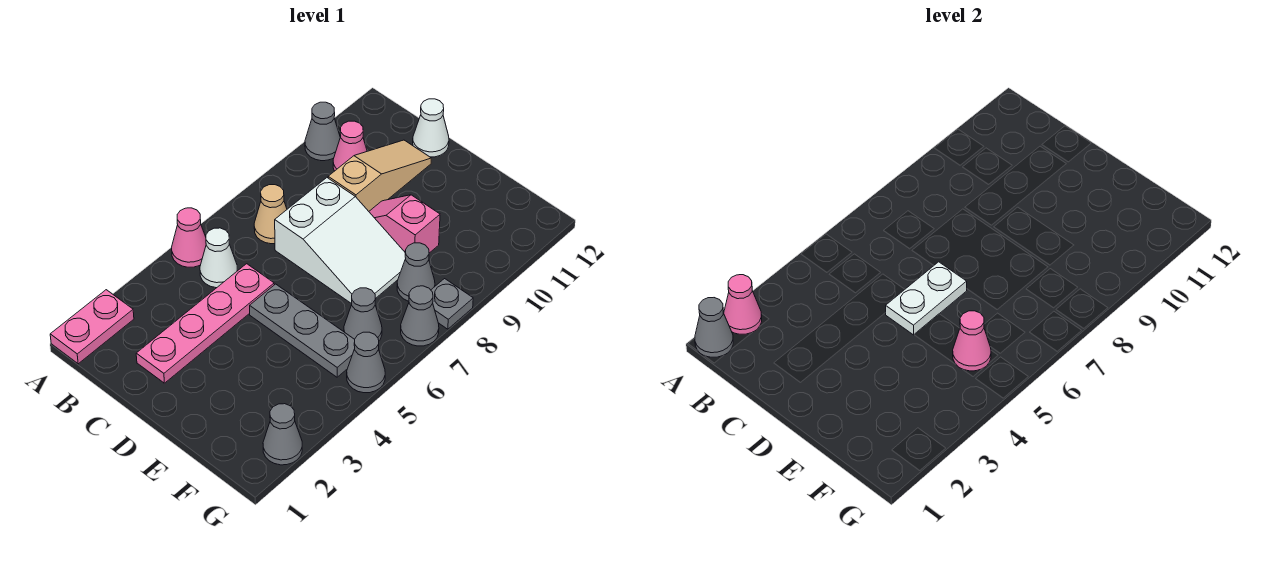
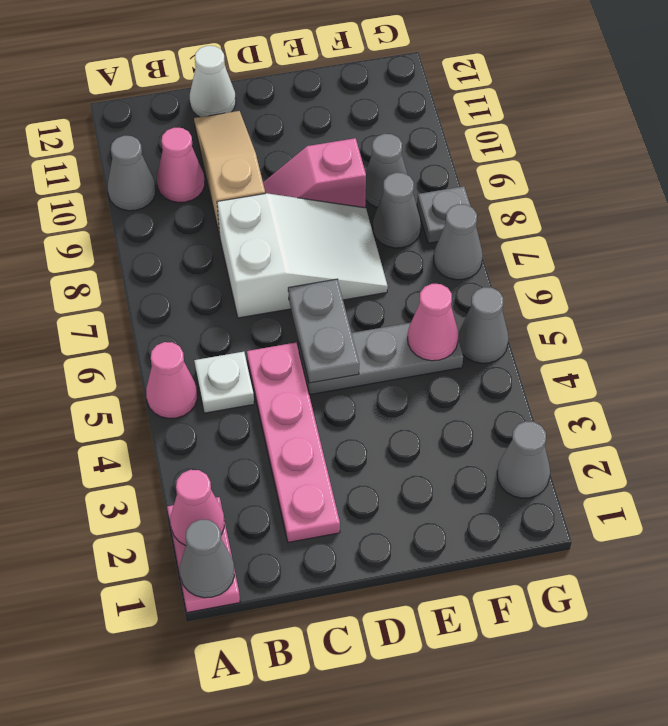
white 1x1 cone [200,228,237,288] -> white 1x1 plate [194,352,254,413]
tan 1x1 cone [254,185,287,244] -> none
white 1x2 plate [885,262,967,335] -> grey 1x2 plate [288,279,359,383]
grey 1x1 cone [344,288,382,341] -> grey 1x1 cone moved to [366,134,407,207]

